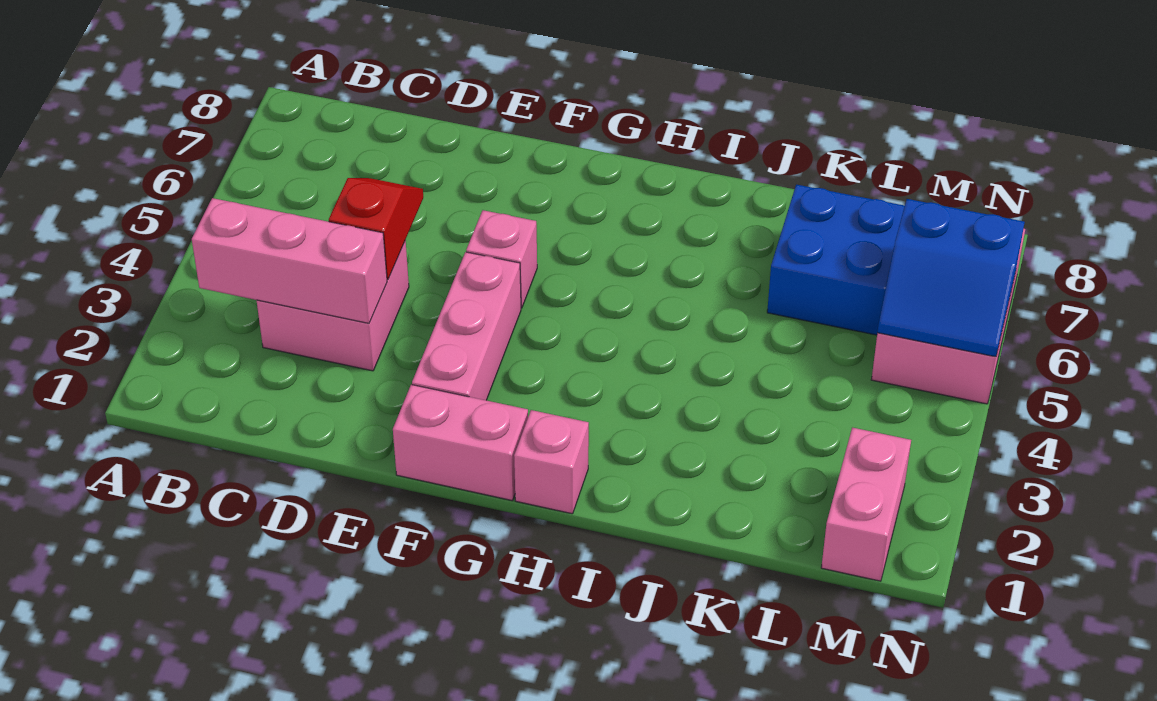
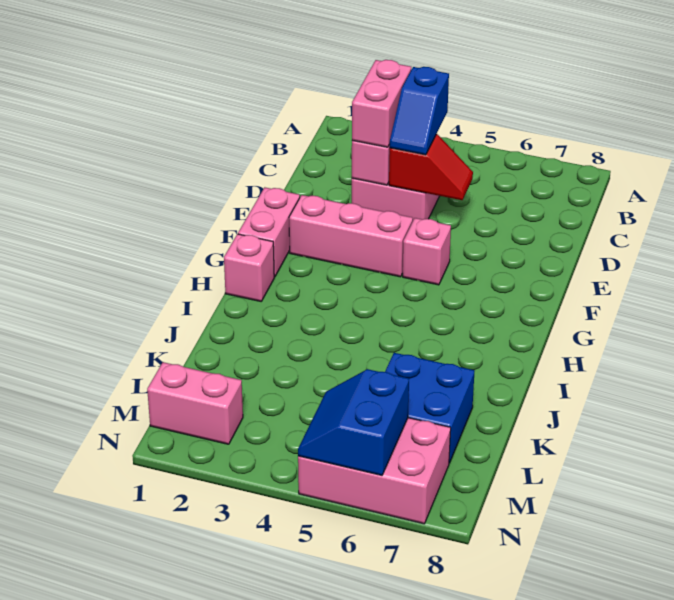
none -> pink 1x2 brick [352,60,411,147]
none -> blue 1x2 slope [390,67,449,155]

